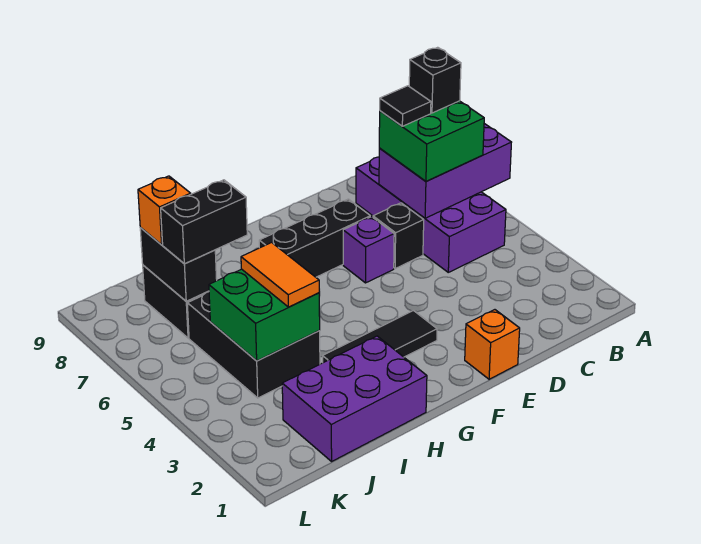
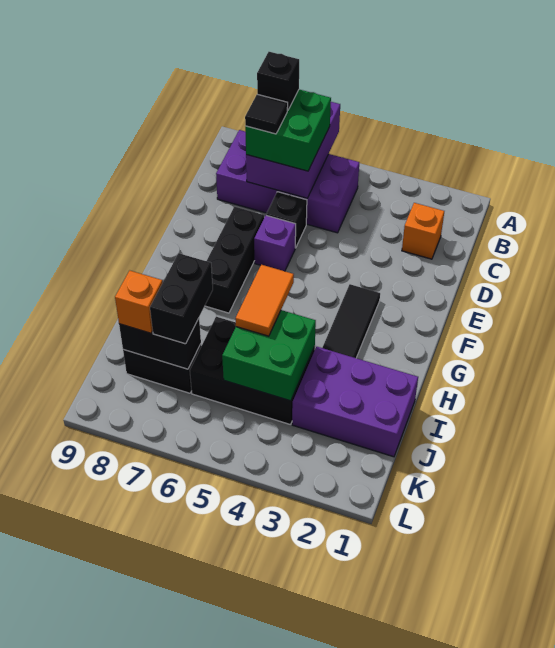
orange 1x1 brick [465,310,520,379] -> orange 1x1 brick moved to [402,203,444,259]
purple 2x3 brick [282,336,427,461] -> purple 2x3 brick turned to [292,347,418,457]
orange 1x2 tile [241,242,319,307] -> orange 1x2 tile turned to [236,265,294,336]

